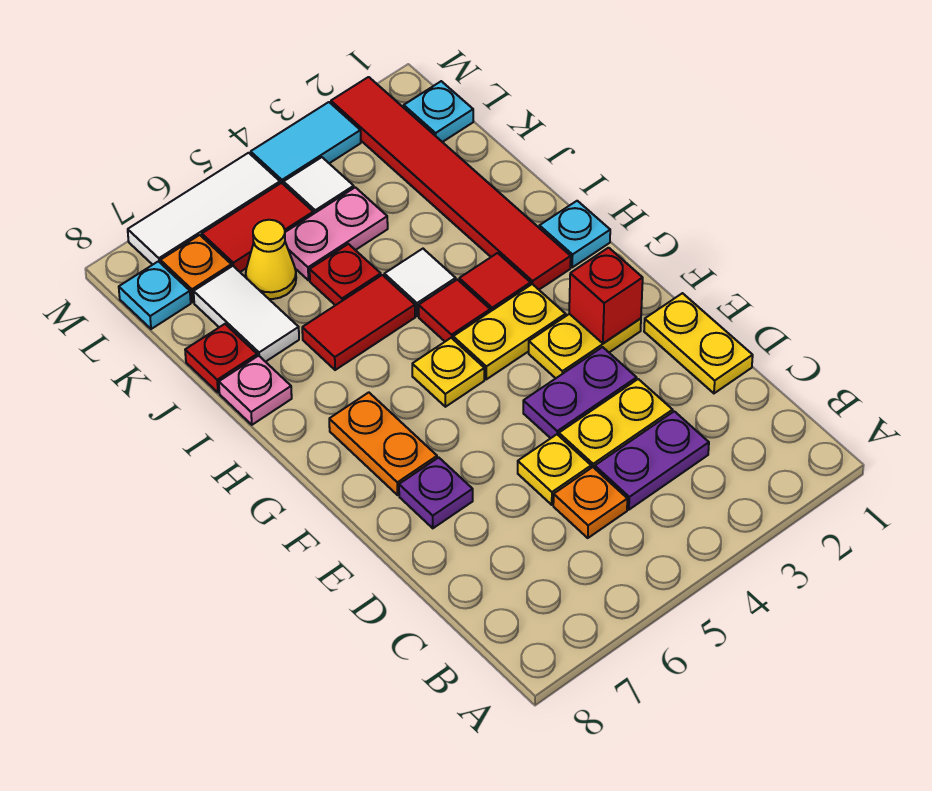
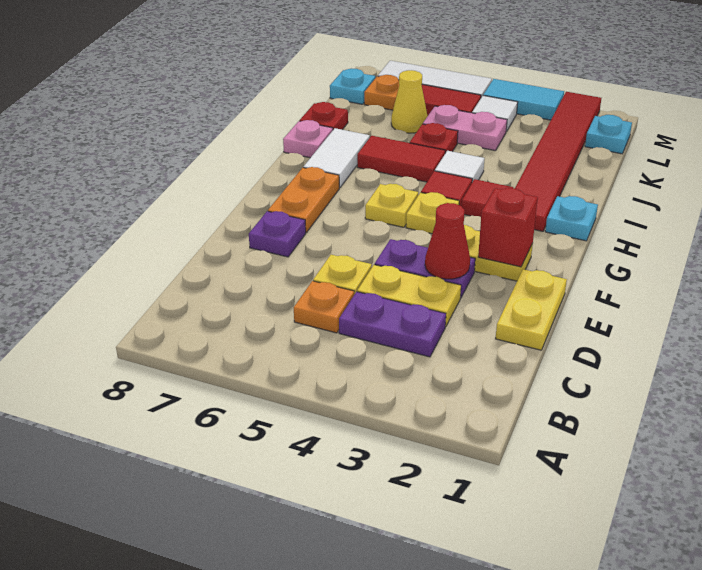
none -> red 1x1 cone [425,203,470,279]
yellow 1x2 plate [453,284,566,379] -> yellow 1x1 plate [406,192,459,234]
white 1x2 tile [194,266,299,362] -> white 1x2 tile moved to [303,128,370,188]

